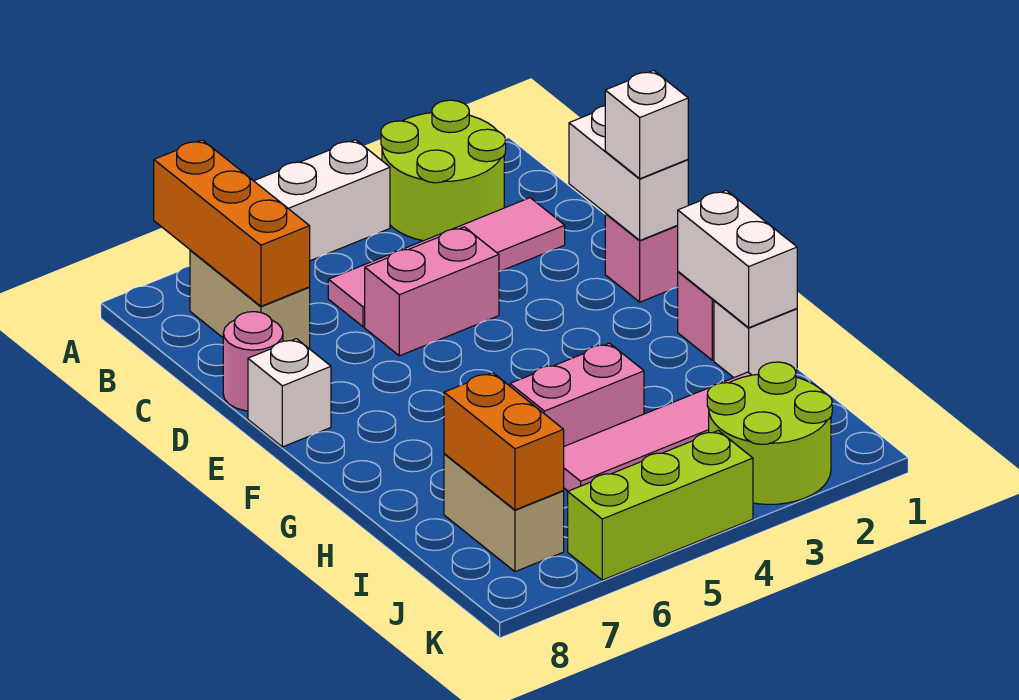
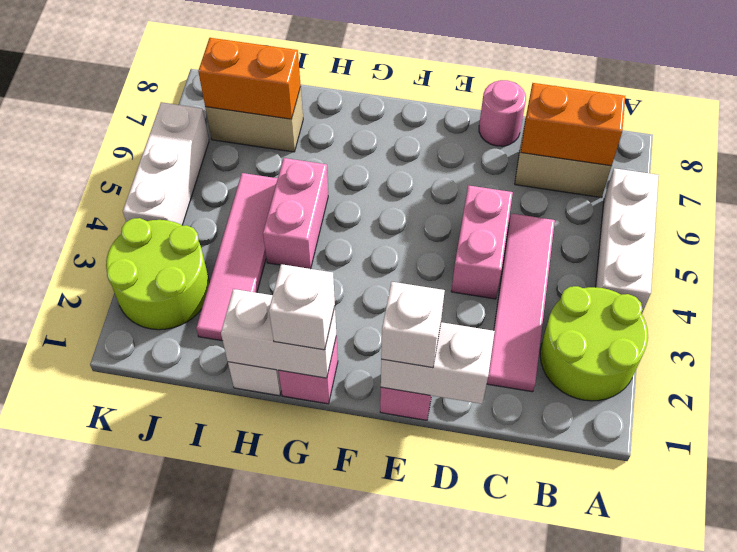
orange 1x3 brick [154,140,310,306] -> orange 1x2 brick [521,83,625,166]
white 1x1 brick [248,339,331,447] -> white 1x1 brick moved to [269,264,335,350]
lime 1x3 brick [568,430,753,580] -> white 1x3 brick [123,102,209,225]

